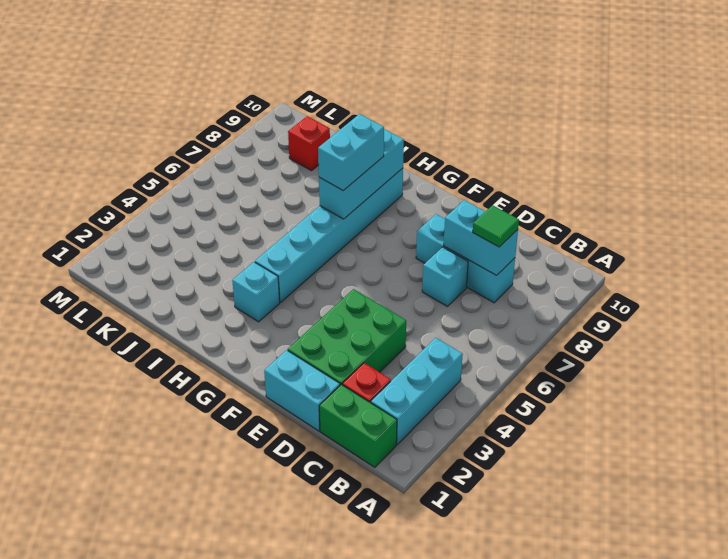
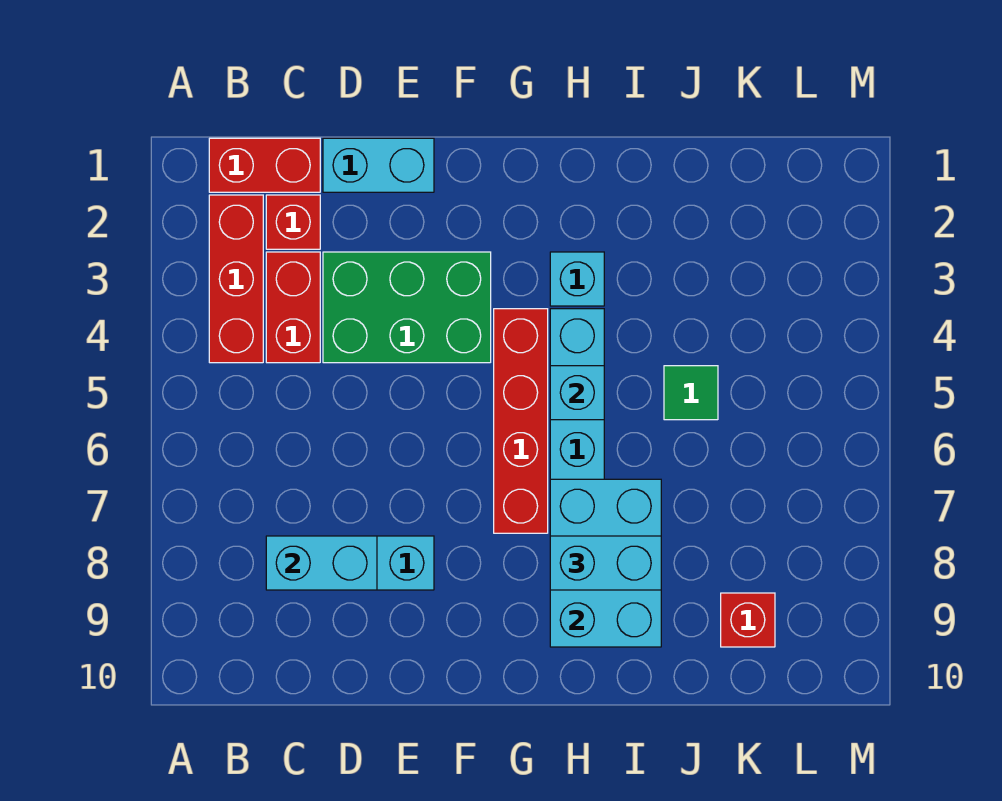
green 1x2 brick [319,384,397,467] -> red 1x2 brick [209,138,320,192]
cyan 1x3 brick [371,338,463,444] -> red 1x3 brick [209,195,263,363]
none -> red 1x2 brick [266,252,320,363]
green 1x1 tile [473,205,519,247] -> green 1x1 tile moved to [664,366,718,420]
green 2x3 brick [288,289,406,385] -> green 2x3 brick turned to [323,252,491,363]
cyan 1x1 brick [422,247,468,307] -> cyan 1x1 brick moved to [550,366,604,420]
none -> red 1x4 brick [494,309,548,533]
cyan 1x3 brick [319,129,404,219] -> cyan 2x3 brick [550,479,661,647]
cyan 1x2 brick [318,114,384,191] -> cyan 1x2 brick turned to [550,536,661,590]

